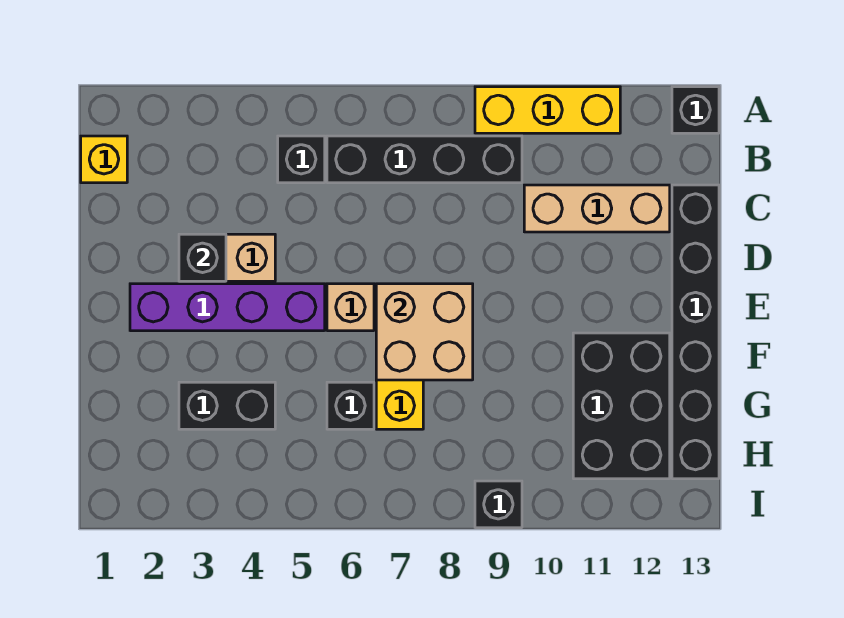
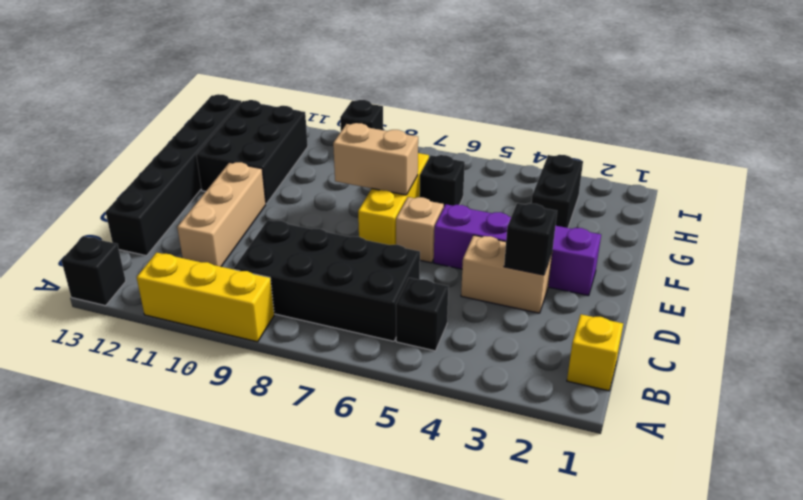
black 1x4 brick [327,136,522,183] -> black 2x4 brick [234,220,420,341]
tan 1x3 brick [524,185,670,232] -> tan 1x3 brick turned to [177,162,266,267]
tan 2x2 brick [376,284,473,380] -> tan 1x2 brick [333,123,418,195]
black 1x2 brick [179,382,275,429] -> black 1x2 brick turned to [531,155,583,228]

